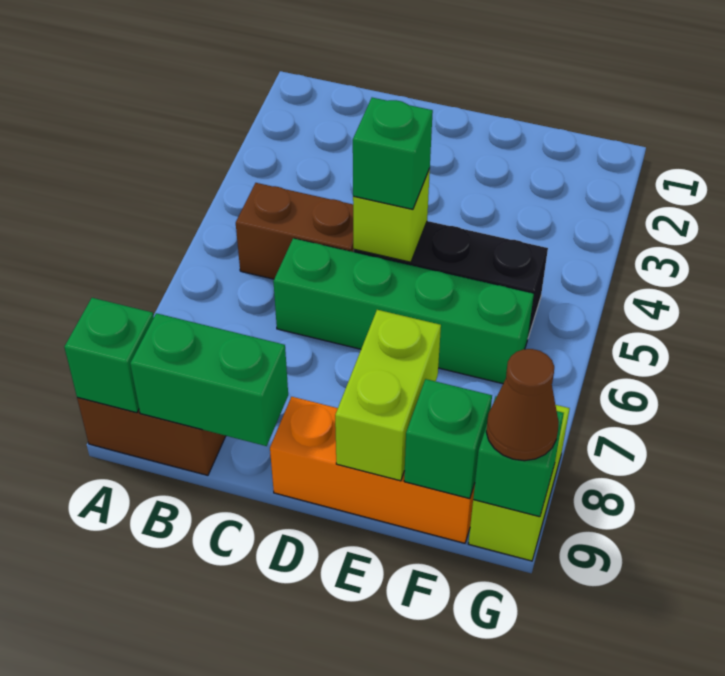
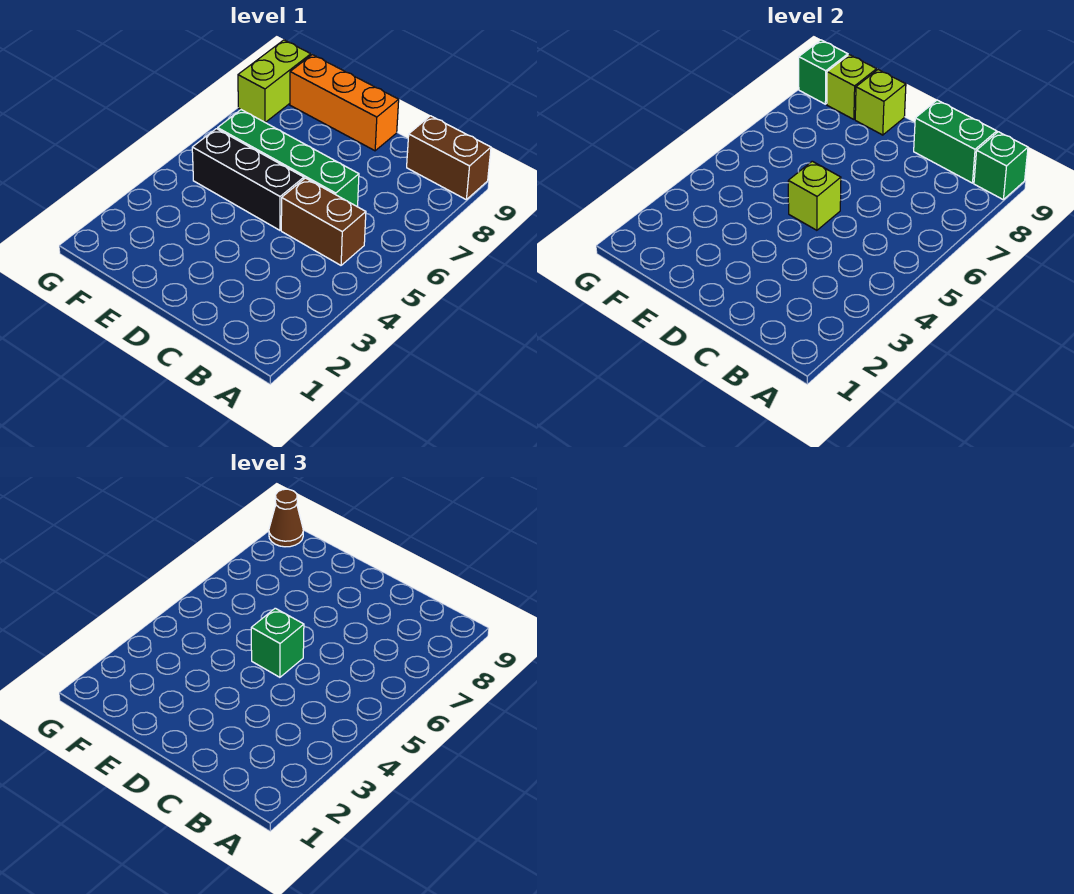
lime 1x2 brick [335,310,441,481] -> lime 1x1 brick [855,70,906,135]
green 1x1 brick [404,379,492,499] -> lime 1x1 brick [827,55,877,119]

